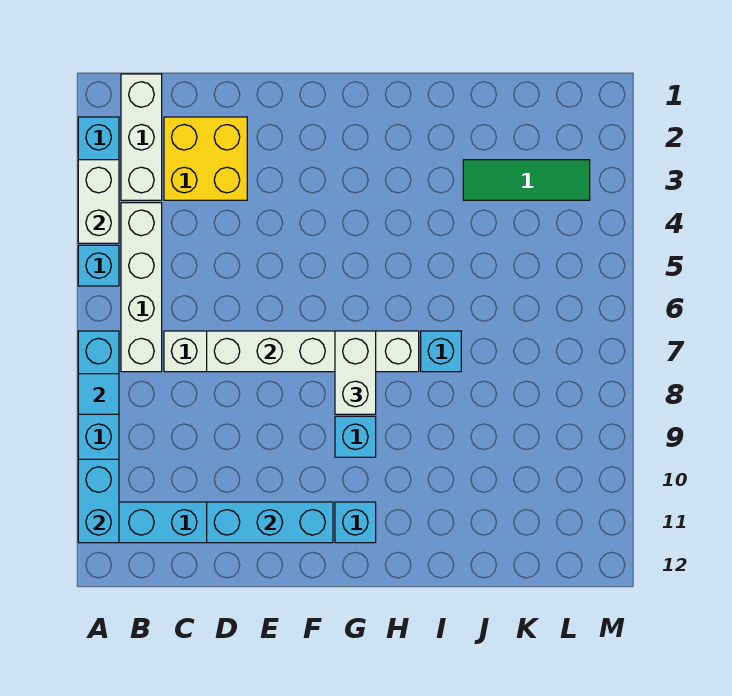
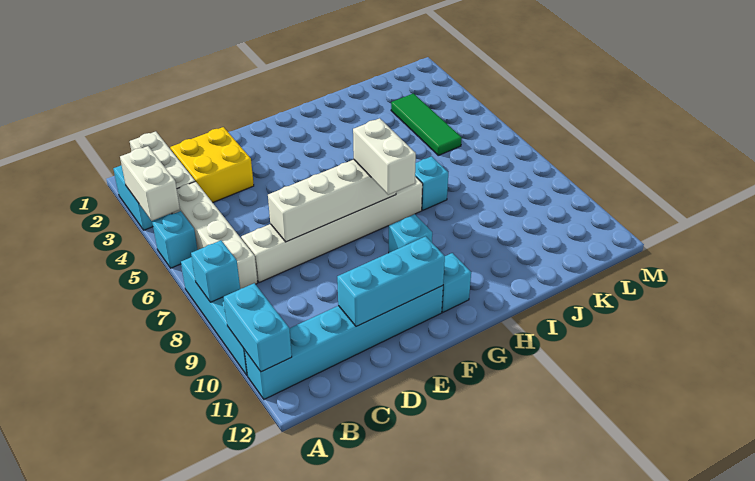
cyan 1x1 tile [78,374,119,414] -> cyan 1x1 brick [191,240,240,302]
green 1x3 tile [463,160,590,200] -> green 1x3 tile turned to [391,94,462,155]

